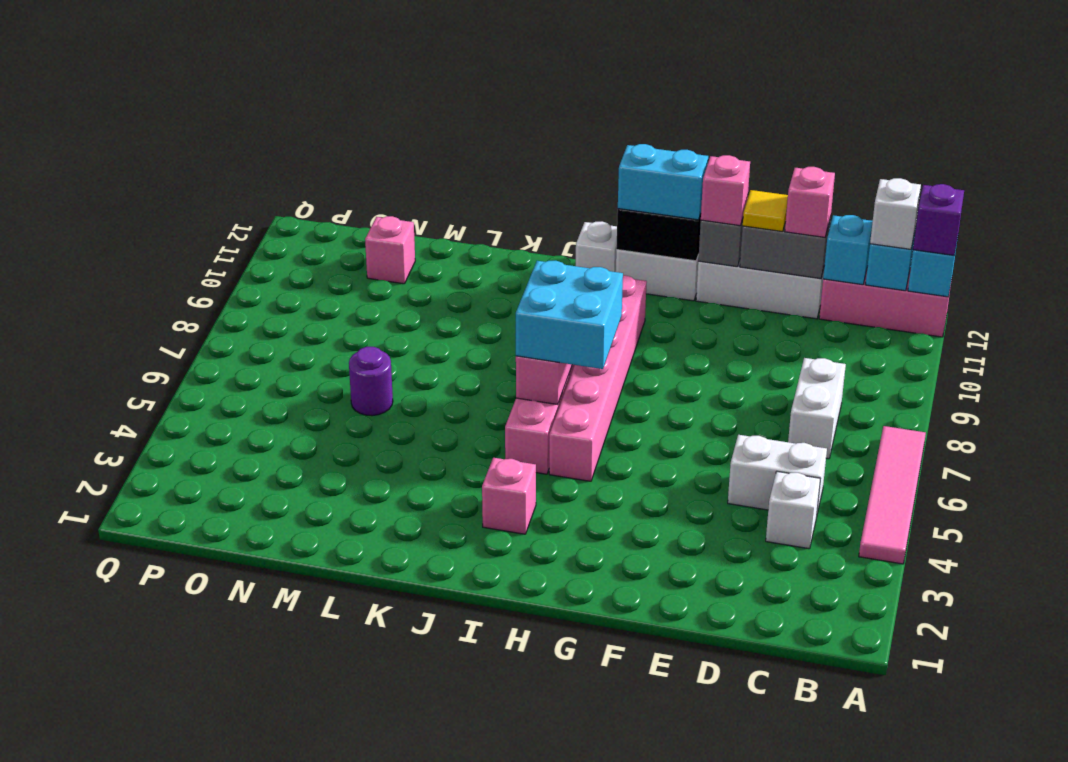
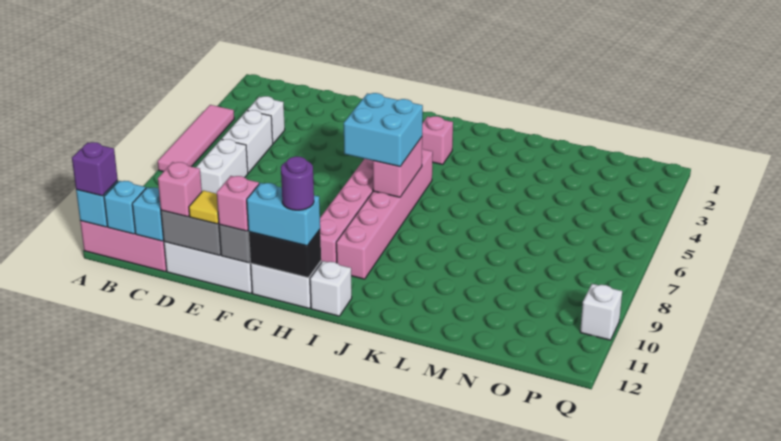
white 1x1 brick [870,178,921,249] -> white 1x1 brick moved to [580,284,622,340]
white 1x2 brick [728,435,827,518] -> white 1x2 brick turned to [222,110,273,173]
purple 1x1 round brick [349,347,393,416] -> purple 1x1 round brick moved to [281,156,314,210]
pink 1x1 brick [365,216,415,284] -> none

